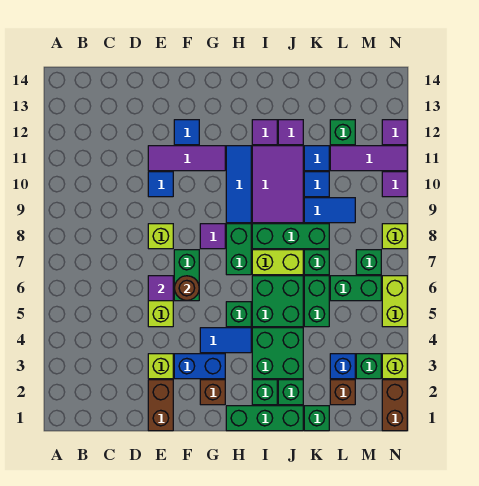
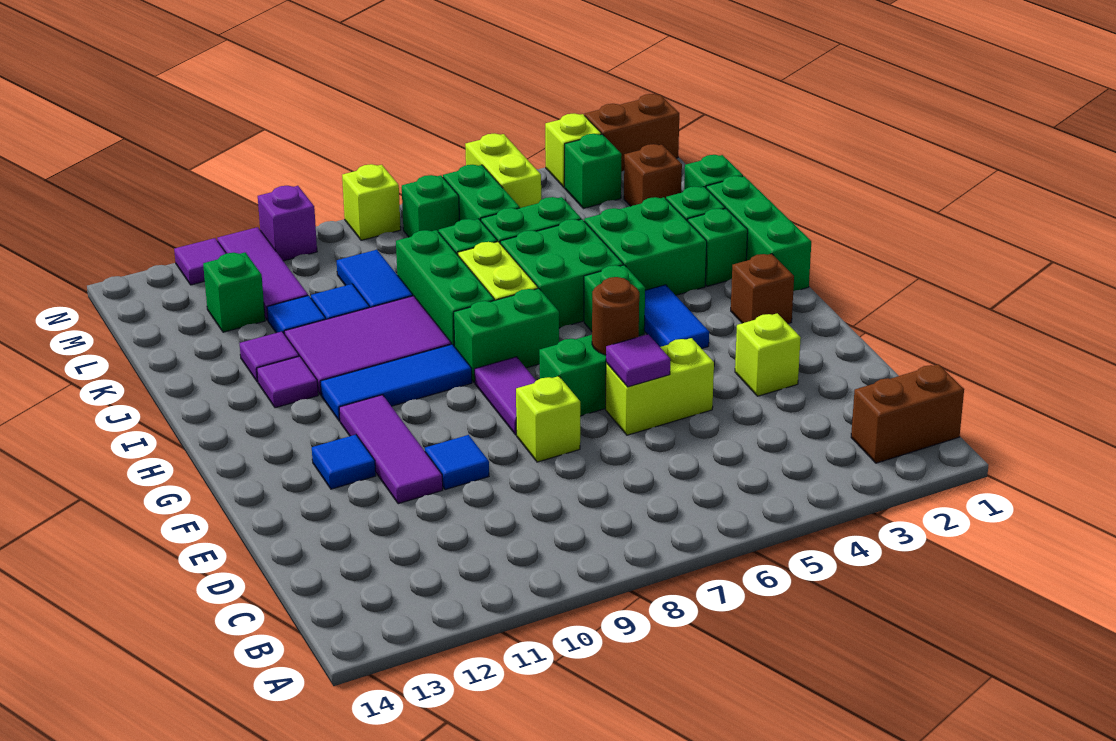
brown 1x2 brick [148,380,173,431] -> brown 1x2 brick moved to [851,364,964,463]
blue 1x2 brick [174,354,225,379] -> none
purple 1x1 tile [200,224,225,249] -> purple 1x2 tile [475,357,536,435]
blue 1x1 brick [330,354,355,379] -> none
lime 1x2 brick [382,276,407,327] -> lime 1x2 brick turned to [465,133,541,208]
purple 1x1 tile [382,172,407,197] -> purple 1x1 brick [258,186,317,261]

